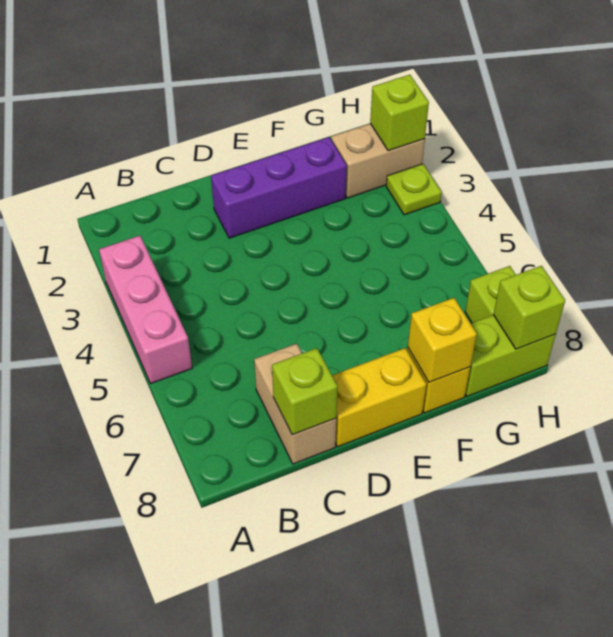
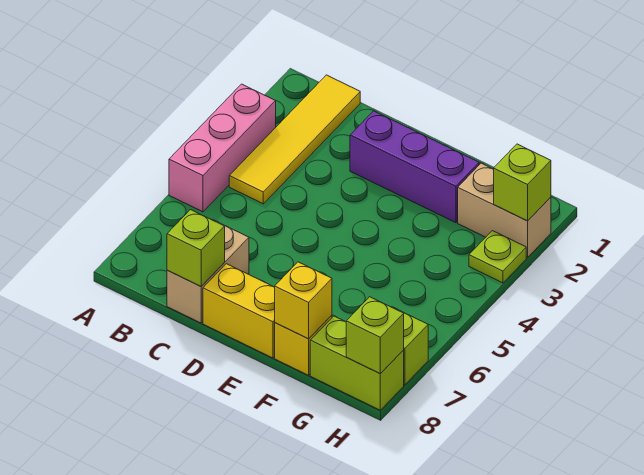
none -> yellow 1x4 tile [229,75,360,204]

